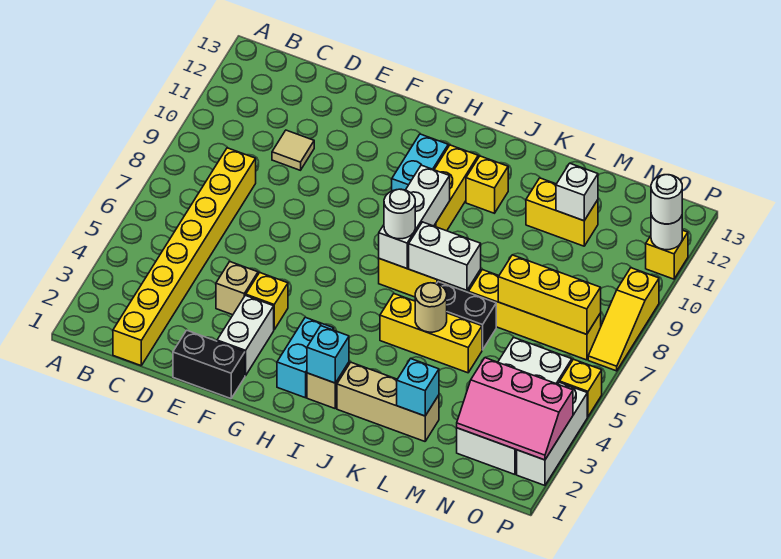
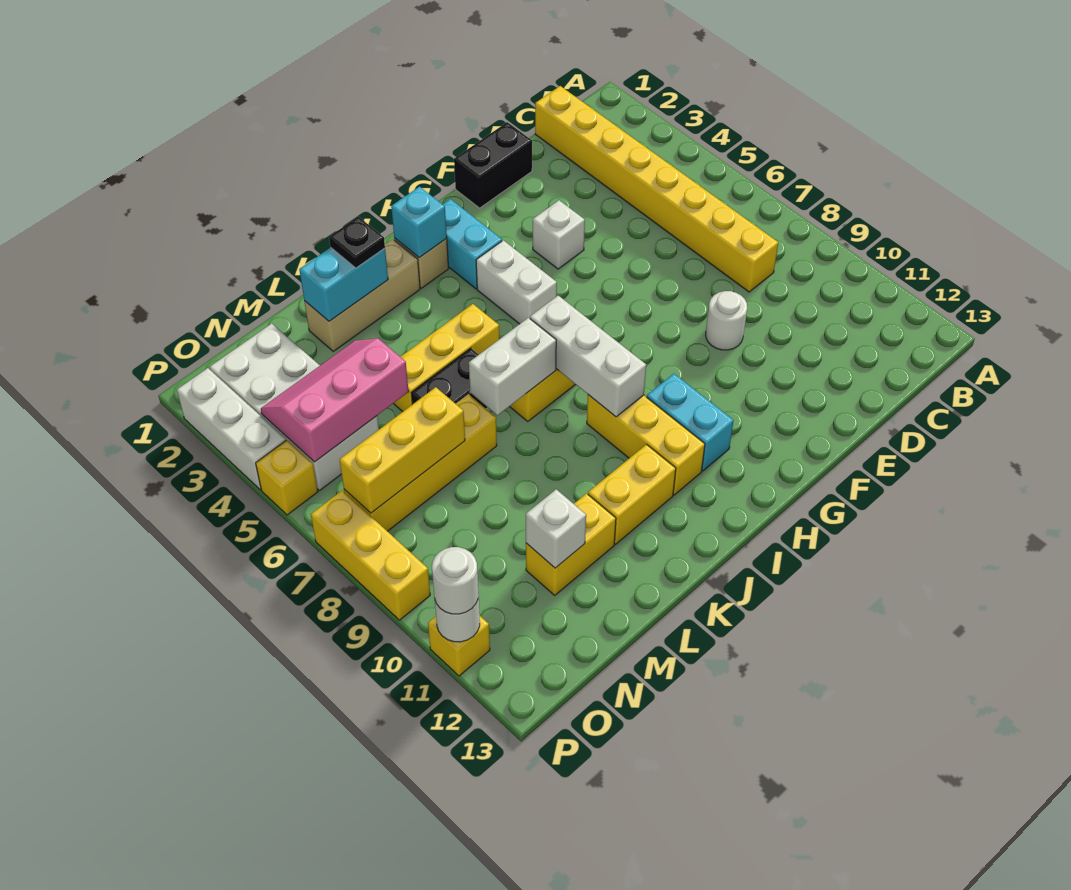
tan 1x1 tile [272,130,314,170] -> none
tan 1x1 brick [216,262,258,315] -> none
white 1x2 brick [217,295,274,376] -> white 1x2 brick moved to [476,240,557,324]
yellow 1x1 brick [246,273,288,330] -> white 1x1 brick [533,200,585,269]
white 1x1 round brick [384,189,415,239] -> white 1x1 round brick moved to [706,291,747,350]
yellow 1x1 brick [466,156,508,213] -> yellow 1x2 brick [588,444,676,544]
none -> black 1x1 plate [329,217,385,268]
tan 1x1 round brick [415,283,447,332] -> none
cyan 1x1 brick [397,359,439,416] -> cyan 1x2 brick [299,248,388,321]
pink 2x3 slope [457,358,573,460] -> pink 2x3 slope moved to [261,338,409,462]
yellow 1x3 slope [588,268,659,371] -> yellow 1x3 brick [311,490,430,620]

